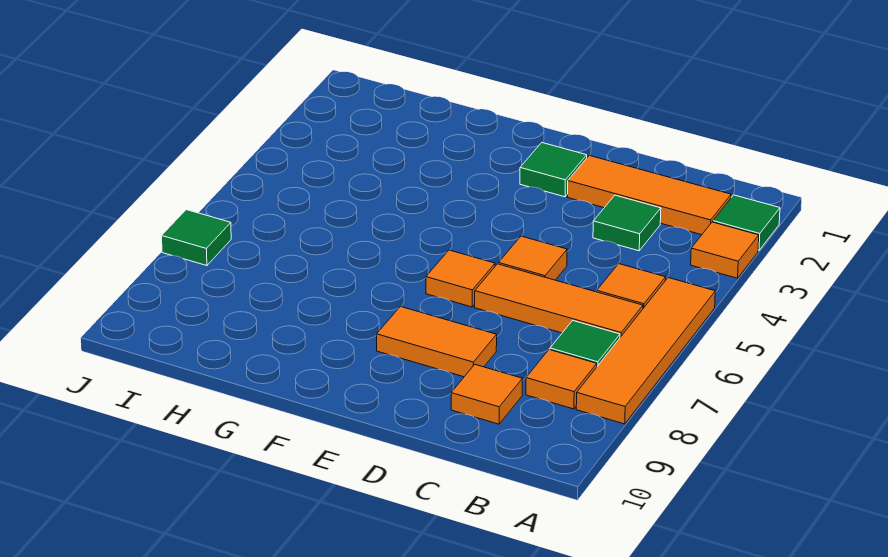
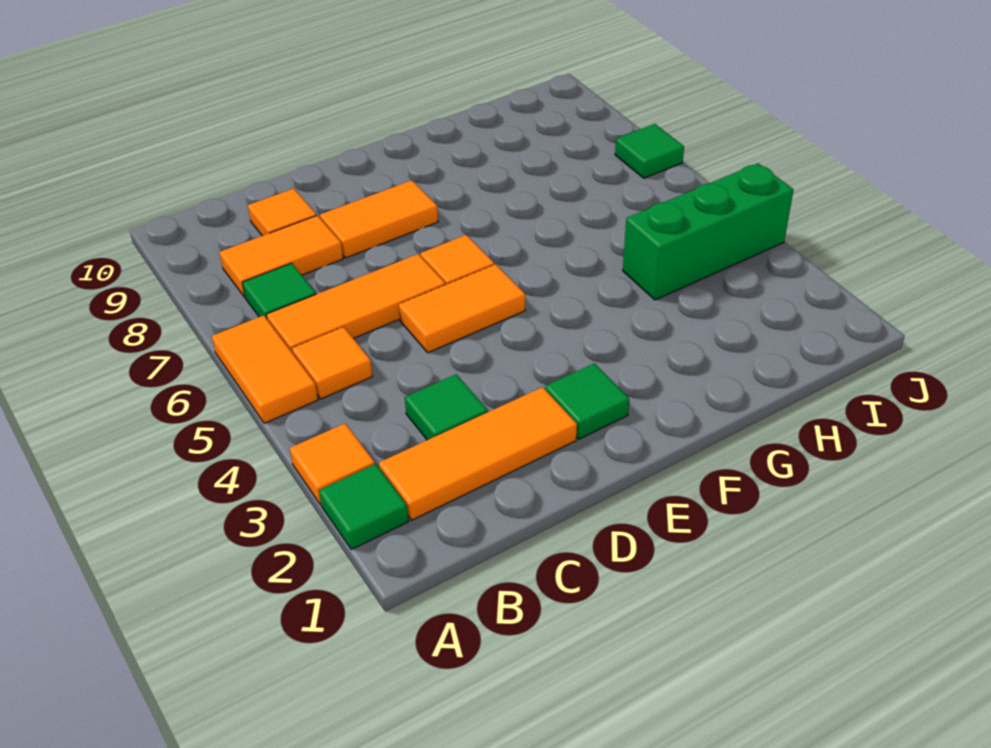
orange 1x4 tile [576,278,715,424] -> orange 1x2 tile [212,315,318,423]
orange 1x1 tile [526,350,597,409] -> orange 1x2 tile [220,215,343,297]
orange 1x1 tile [499,236,567,280] -> orange 1x2 tile [399,264,525,353]
none -> green 1x3 brick [623,163,793,300]

